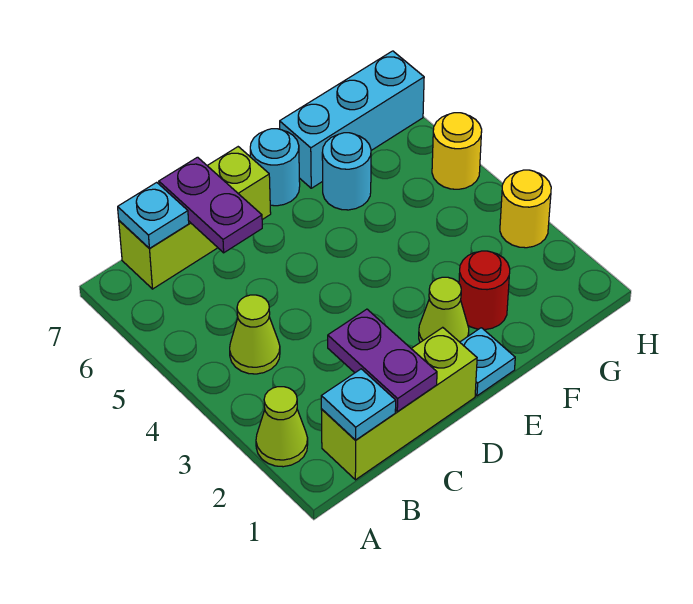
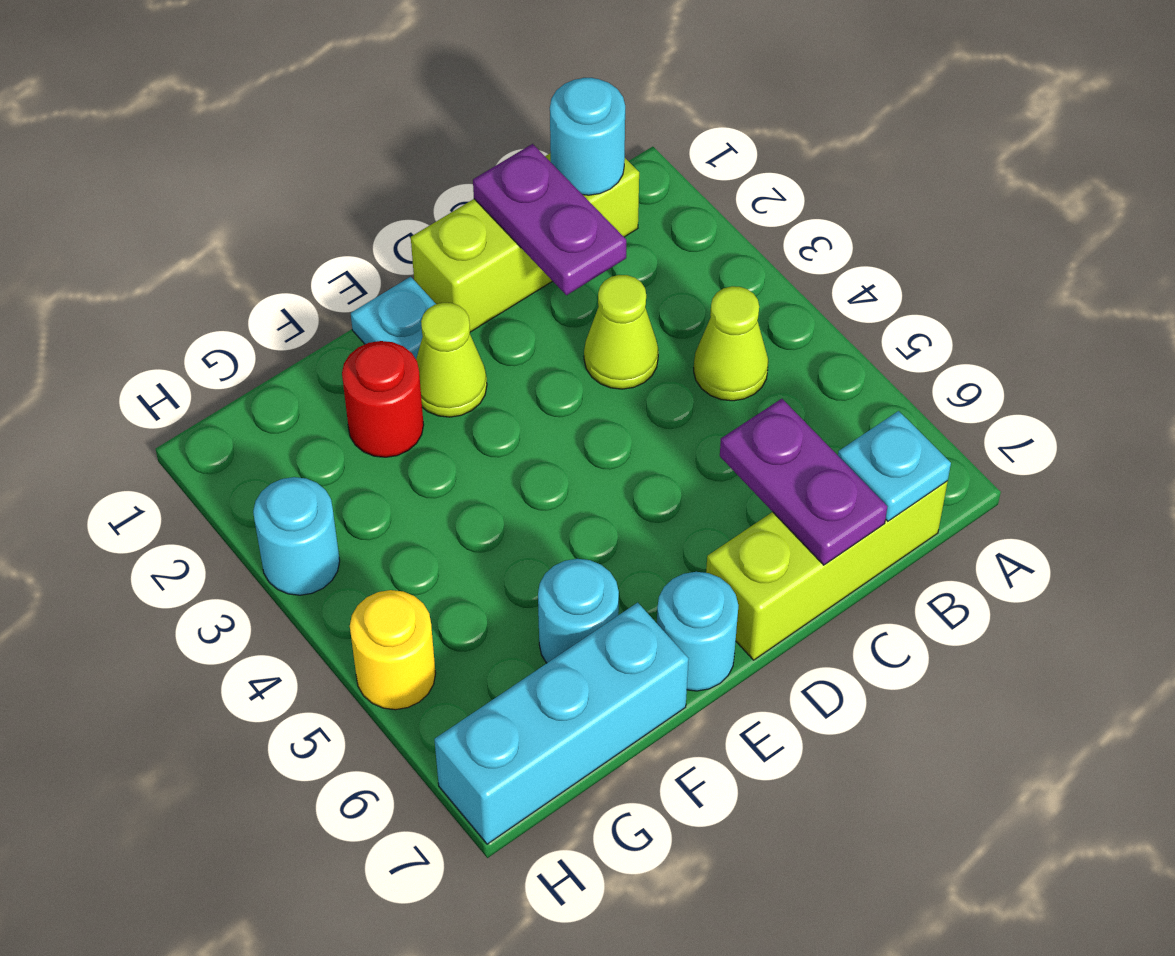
lime 1x1 cone [256,387,308,467] -> lime 1x1 cone moved to [584,275,658,389]
cyan 1x1 plate [321,369,396,440] -> cyan 1x1 round brick [550,78,625,195]
yellow 1x1 round brick [500,170,551,248] -> cyan 1x1 round brick [253,477,340,595]

